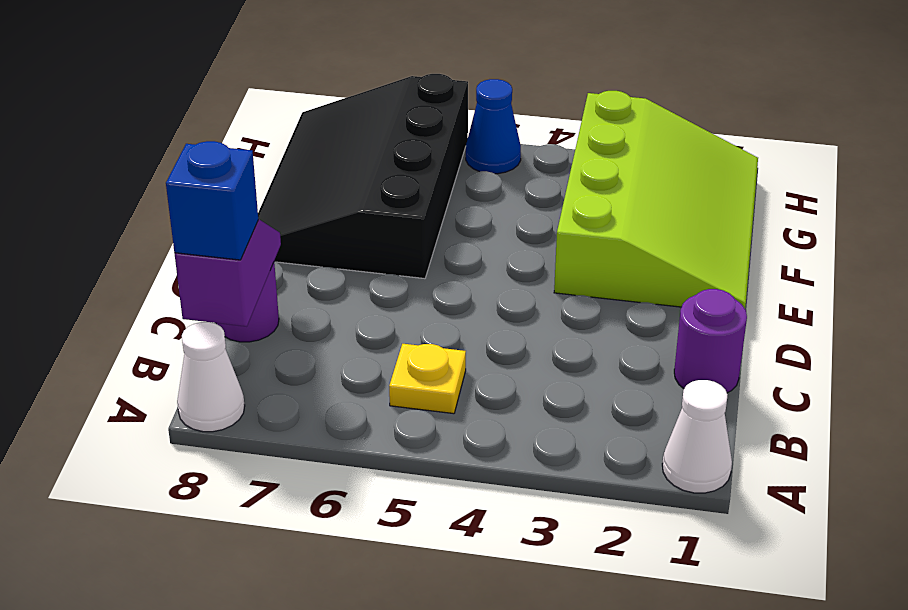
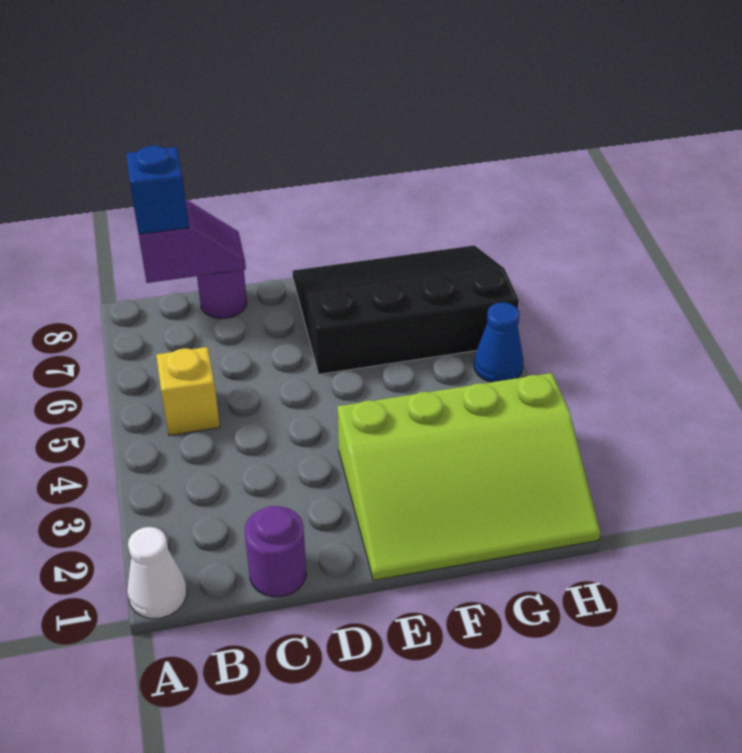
white 1x1 cone [177,322,245,432] -> none
yellow 1x1 plate [389,344,466,414] -> yellow 1x1 brick [156,347,220,435]

